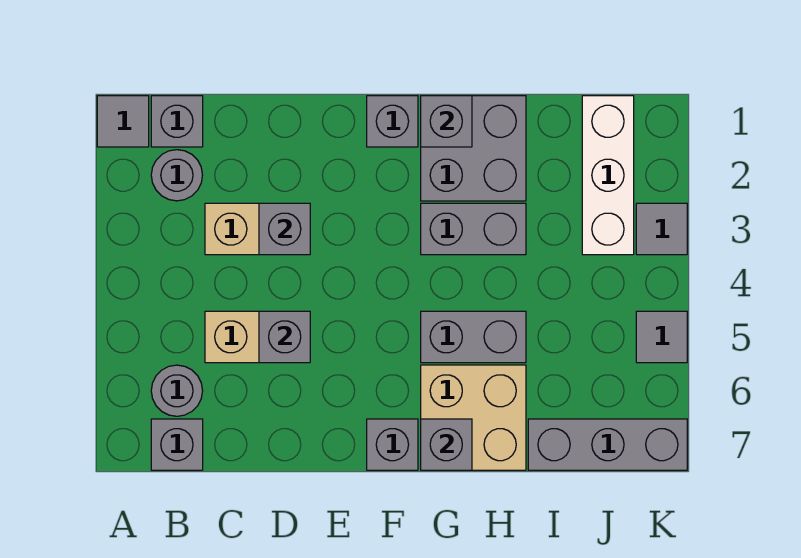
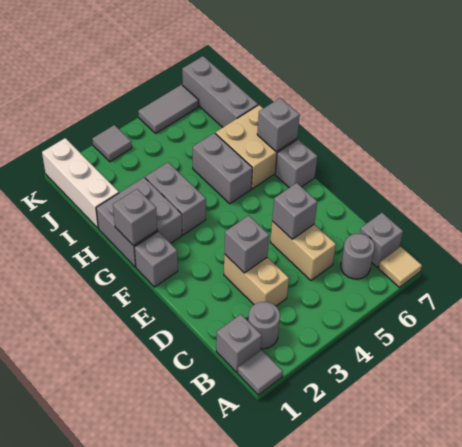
none -> tan 1x1 tile [379,247,422,287]
white 1x3 brick [582,96,634,255] -> white 1x3 brick turned to [42,138,119,228]
grey 1x1 tile [636,311,687,363] -> grey 1x2 tile [138,85,199,133]

